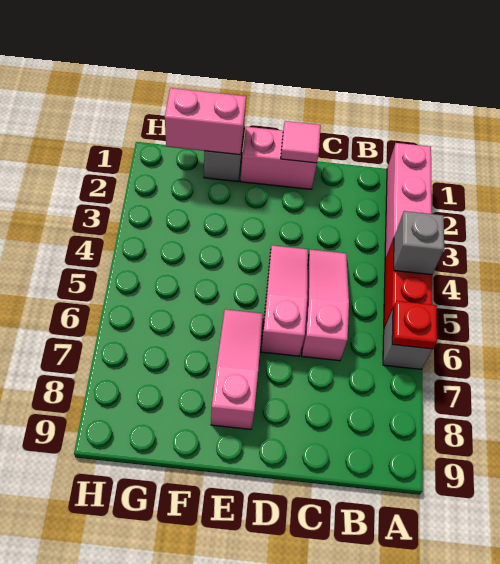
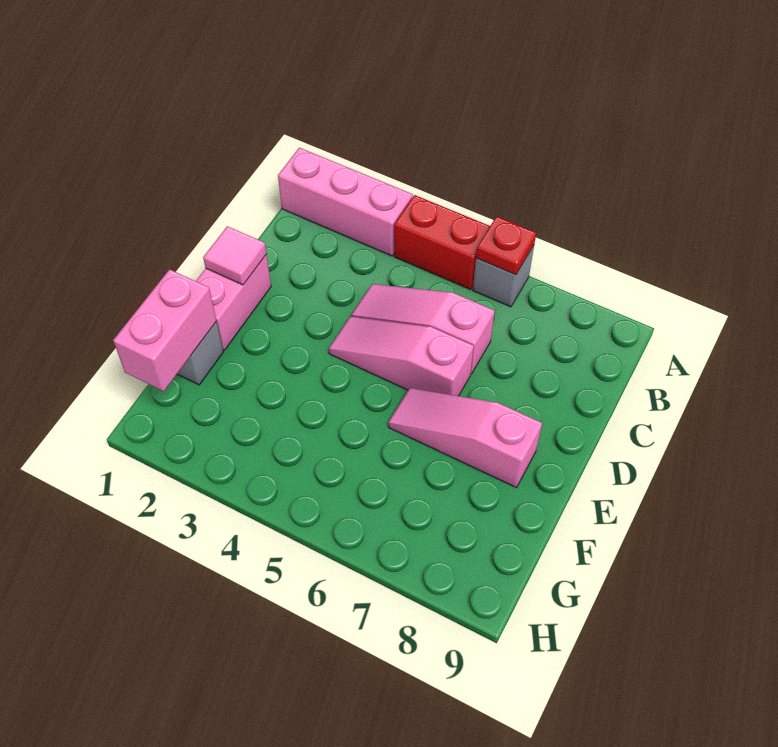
grey 1x1 brick [394,211,444,275] -> none

